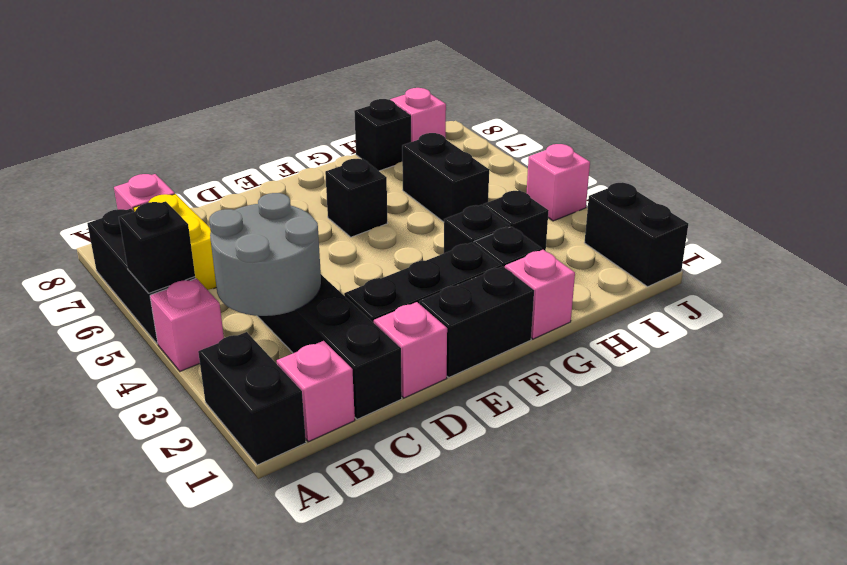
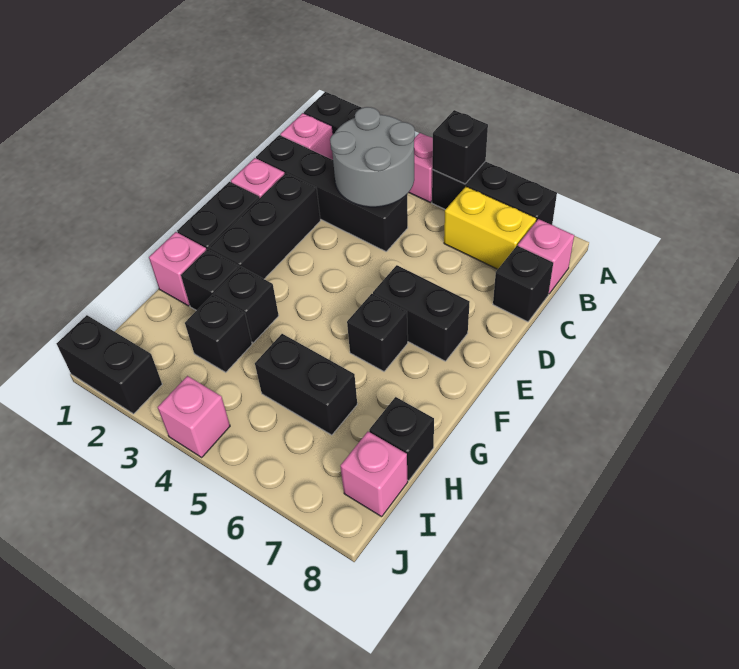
none -> black 1x1 brick [493,246,553,322]
none -> black 1x2 brick [373,265,470,361]

